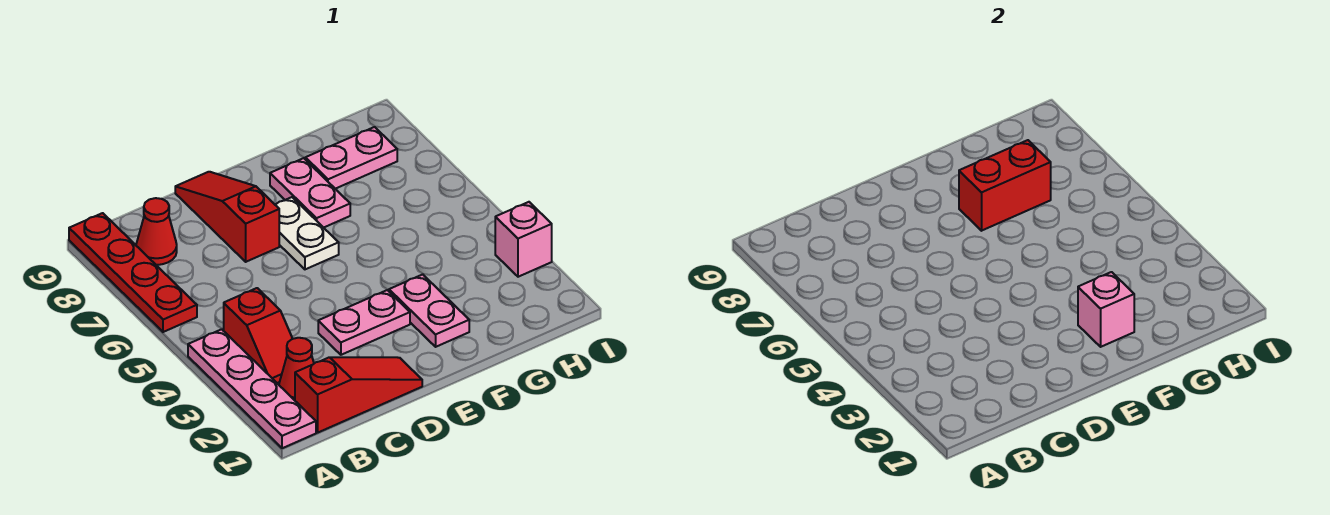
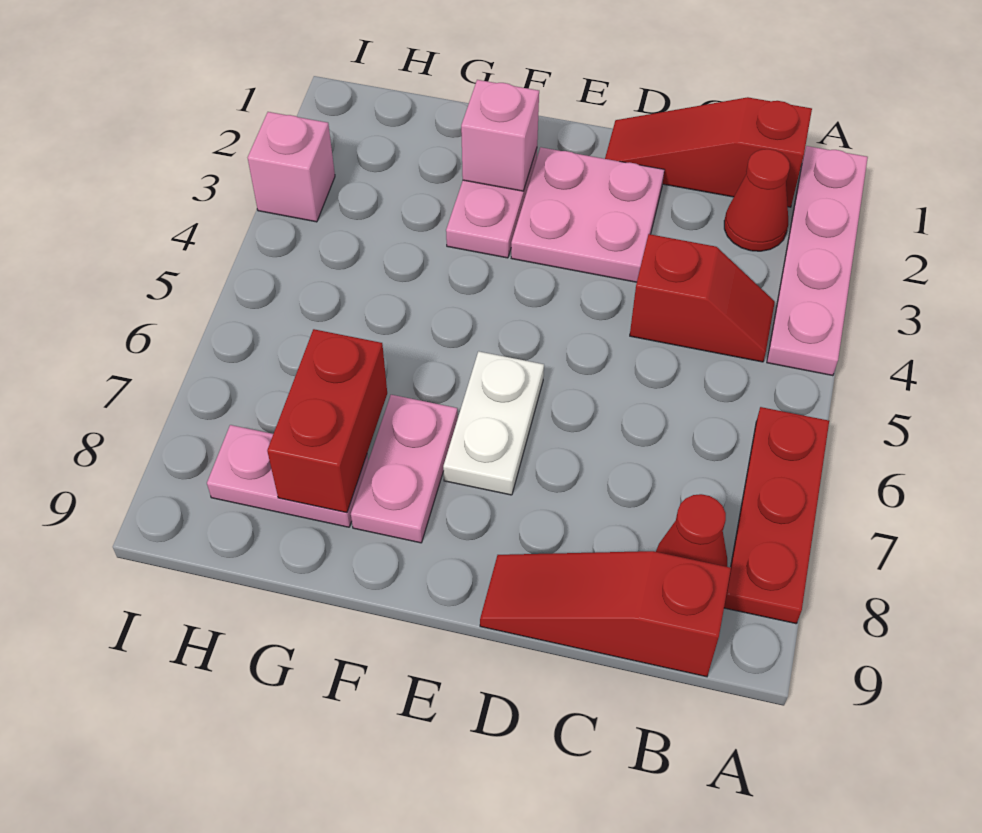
red 1x4 plate [69,213,197,332] -> red 1x3 plate [724,407,829,624]
red 1x2 slope [224,288,293,383] -> red 1x2 slope turned to [630,234,775,362]
pink 1x2 plate [318,290,410,355] -> pink 2x2 plate [511,147,664,282]
red 1x3 slope [175,172,279,262] -> red 1x3 slope turned to [480,551,731,677]
red 1x2 brick [959,140,1051,231] -> red 1x2 brick turned to [267,329,387,513]

